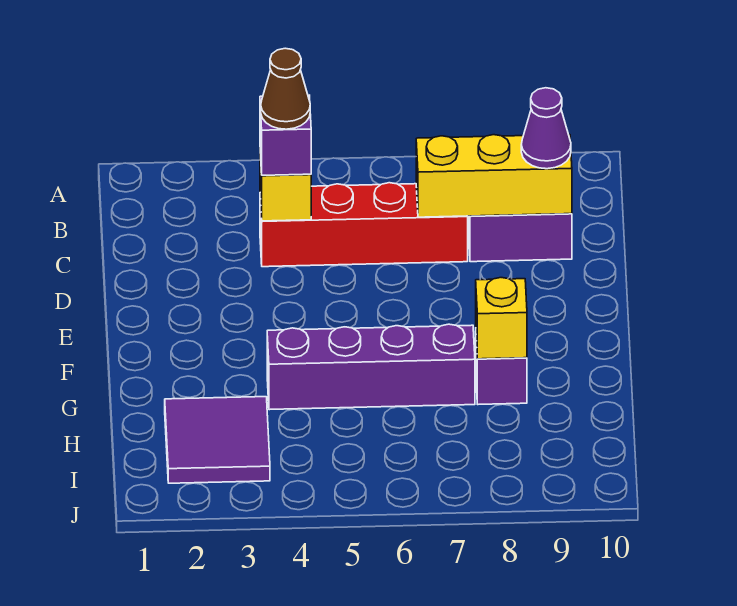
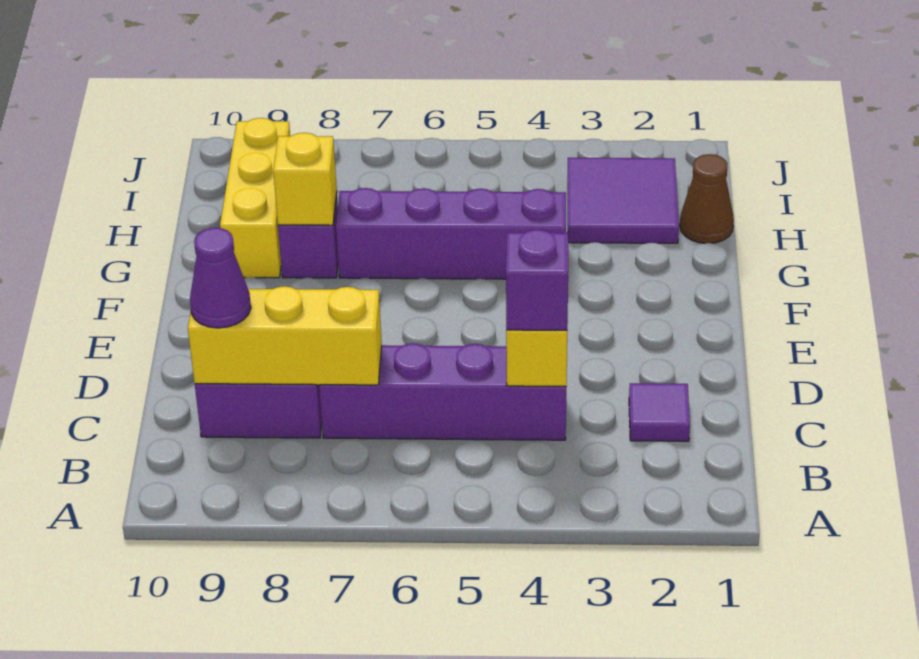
none -> purple 1x1 tile [629,383,690,441]
red 1x4 brick [260,183,468,267] -> purple 1x4 brick [319,343,566,440]
brown 1x1 cone [261,48,310,129] -> brown 1x1 cone moved to [680,154,734,243]
none -> yellow 1x3 brick [220,118,290,278]

